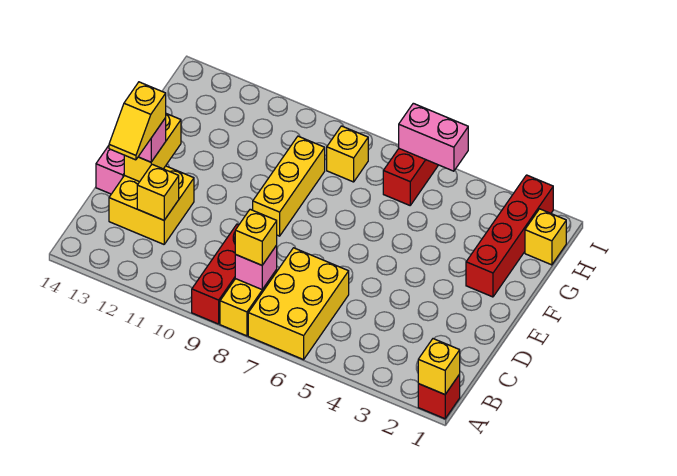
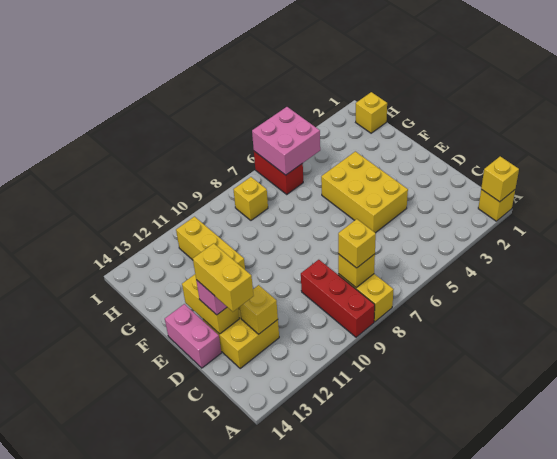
red 1x1 brick [418,374,460,419] -> yellow 1x1 brick [478,189,515,221]
yellow 2x3 brick [248,248,349,360] -> yellow 2x3 brick moved to [321,151,408,233]
pink 1x1 brick [235,245,277,289] -> yellow 1x1 brick [338,254,375,287]
yellow 1x2 slope [109,82,166,160] -> yellow 1x2 brick [193,243,254,312]
yellow 1x3 brick [253,136,325,236] -> yellow 1x3 brick moved to [176,217,245,269]
red 1x4 brick [466,175,553,297] -> none
pink 1x2 brick [399,103,468,171] -> pink 2x2 brick [252,107,320,175]

